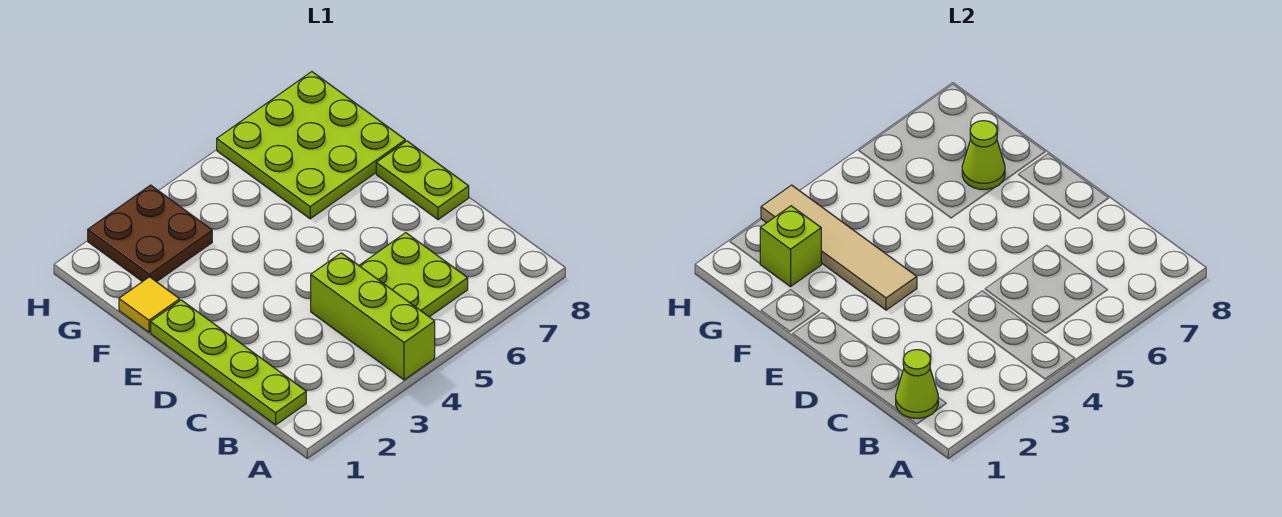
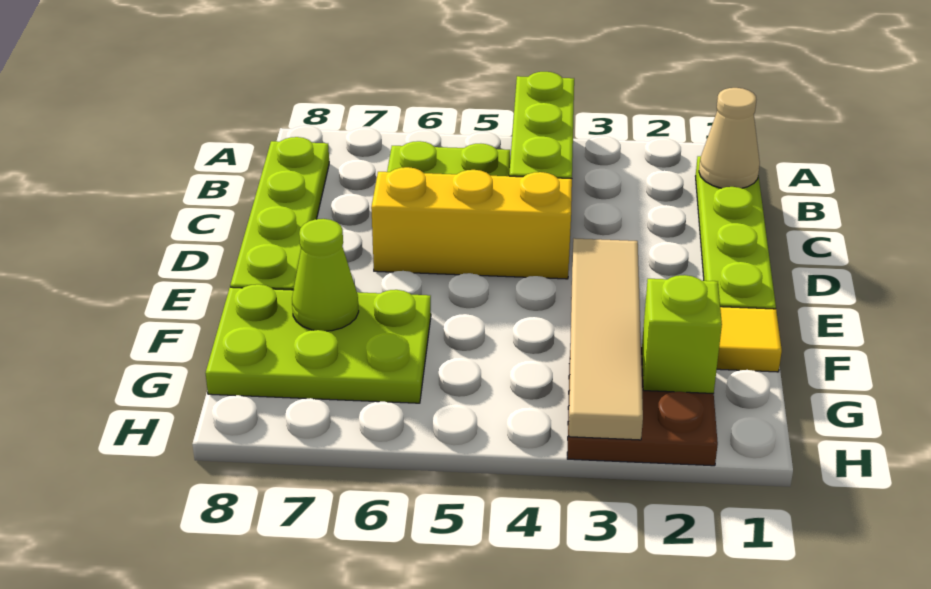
lime 1x1 cone [896,350,938,418] -> tan 1x1 cone [699,88,760,188]
none -> yellow 1x3 brick [371,167,572,279]
lime 1x2 plate [376,141,469,220] -> lime 1x4 plate [230,137,329,290]
lime 3x3 plate [217,72,405,219] -> lime 2x3 plate [206,284,431,403]

